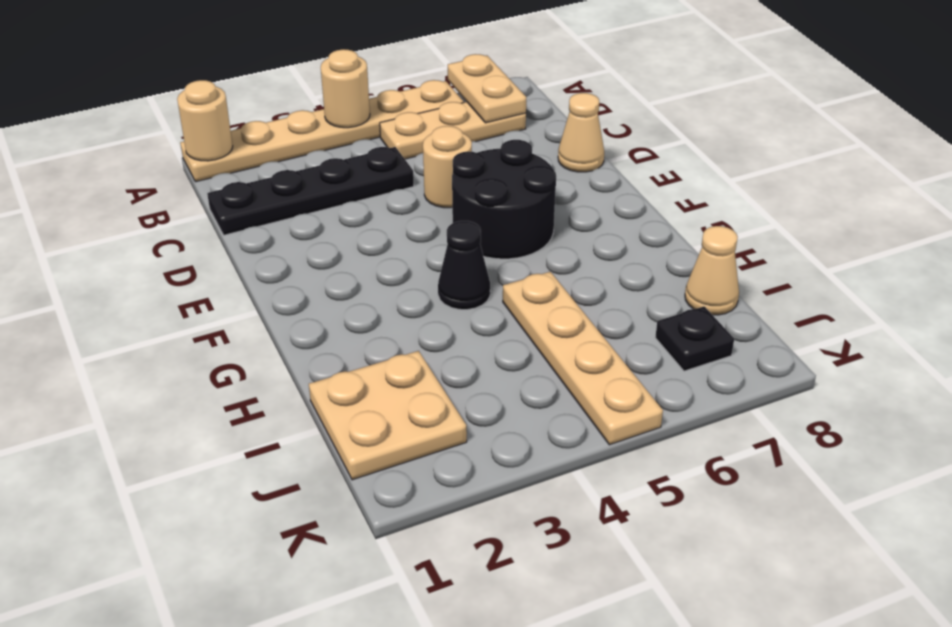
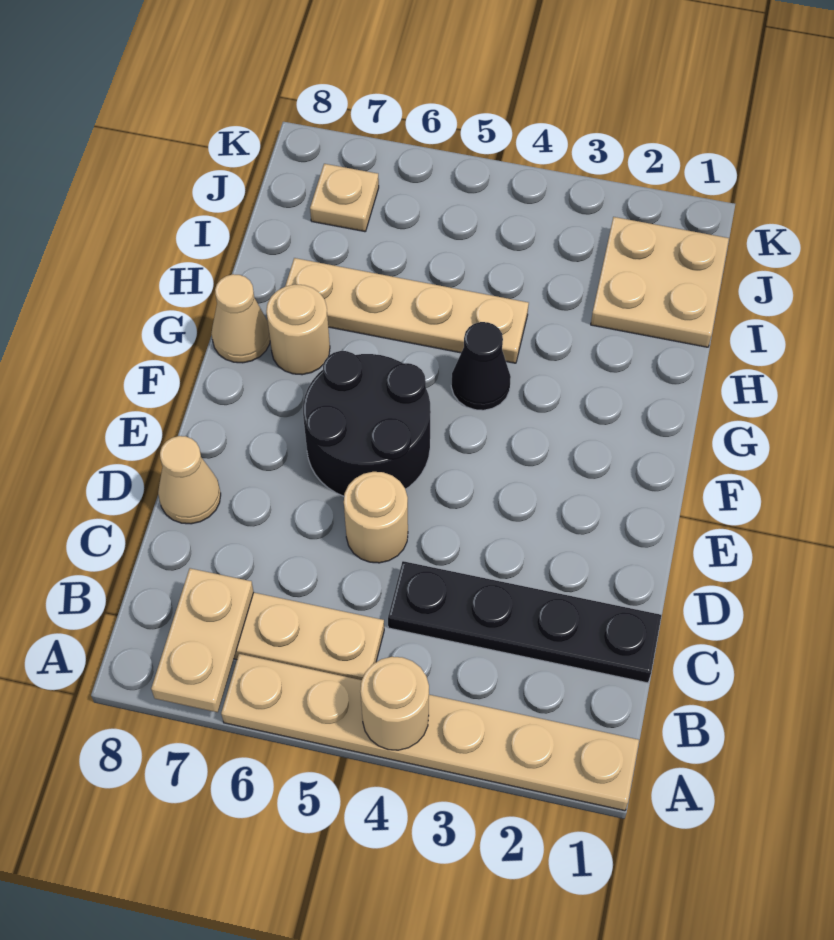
tan 1x1 round brick [177,80,233,161] -> tan 1x1 round brick moved to [266,285,330,375]
tan 1x4 plate [503,272,663,445] -> tan 1x4 plate turned to [285,258,529,363]
tan 1x1 cone [685,226,739,315] -> tan 1x1 cone moved to [211,274,270,363]
black 1x1 plate [655,306,734,371] -> tan 1x1 plate [310,164,379,232]

